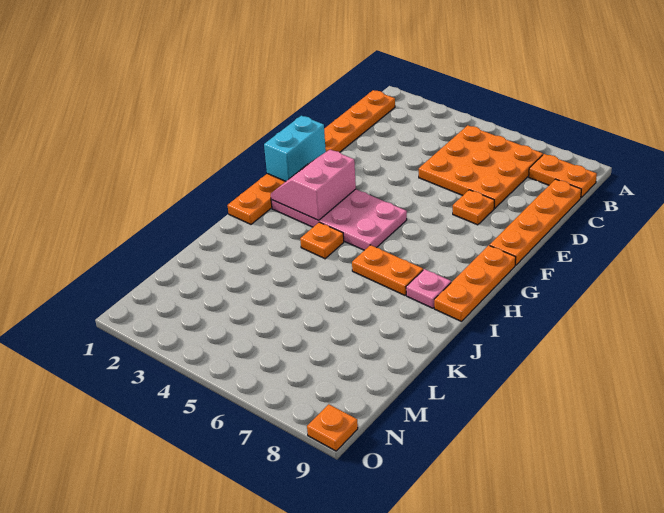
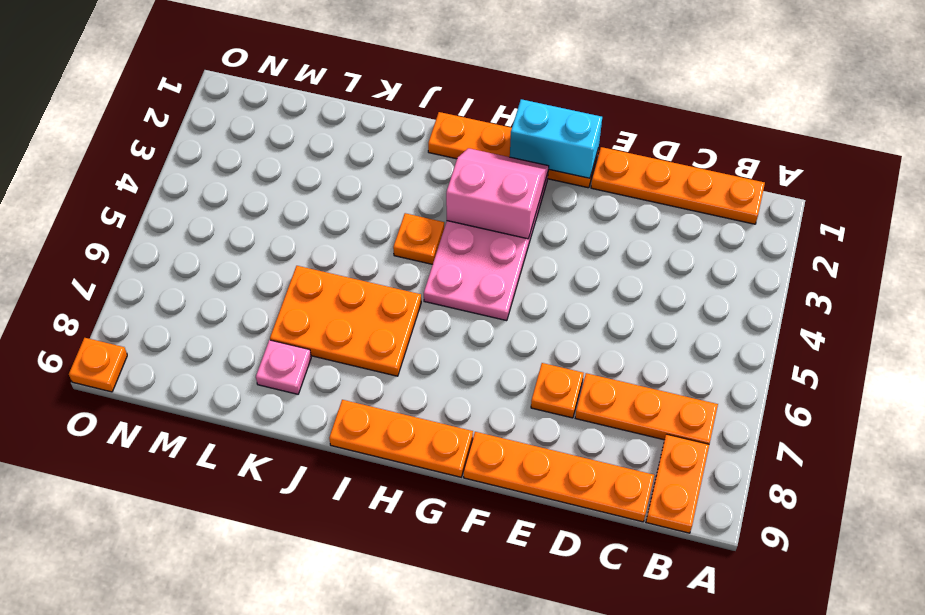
orange 3x3 plate [419,125,543,208] -> orange 1x3 plate [575,373,718,444]
orange 1x2 plate [352,245,423,295] -> orange 2x3 plate [270,266,421,376]
pink 1x1 plate [406,269,451,308] -> pink 1x1 plate moved to [256,340,311,394]

